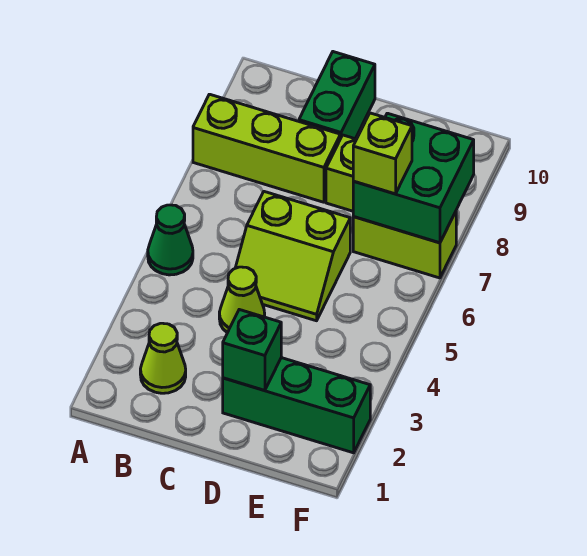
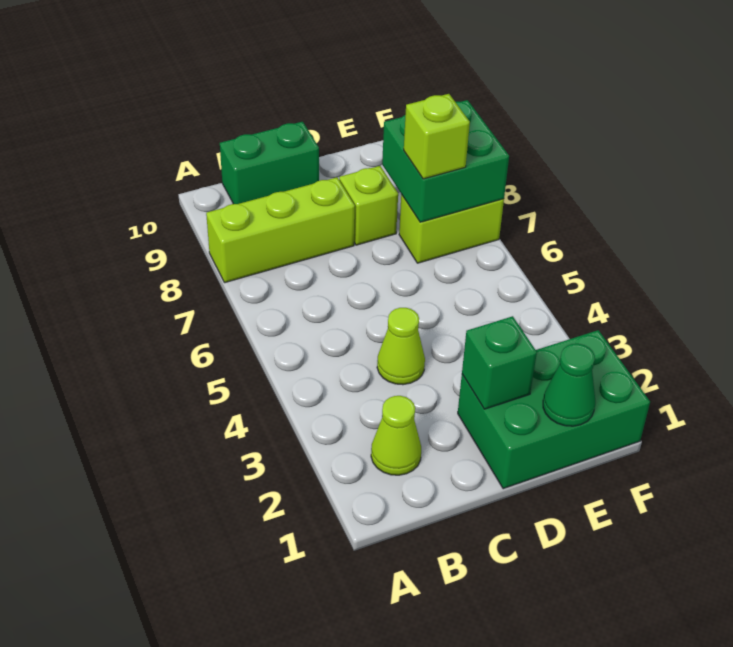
green 1x1 cone [148,205,193,275] -> green 1x1 cone moved to [543,344,595,426]
lime 2x2 slope [235,192,350,321] -> none
green 1x2 brick [299,52,375,139] -> green 1x2 brick turned to [220,122,319,204]
green 1x3 brick [223,358,370,453] -> green 2x3 brick [458,330,650,489]

